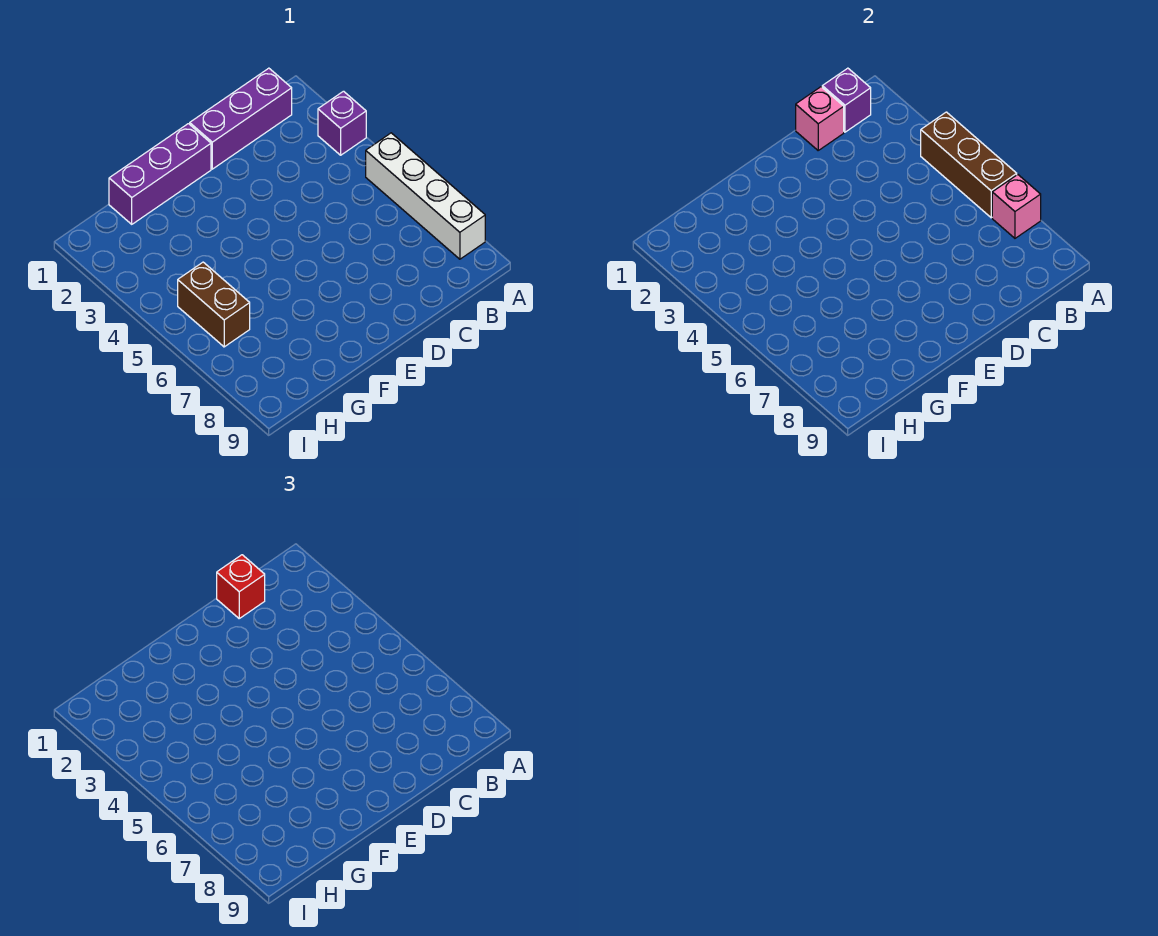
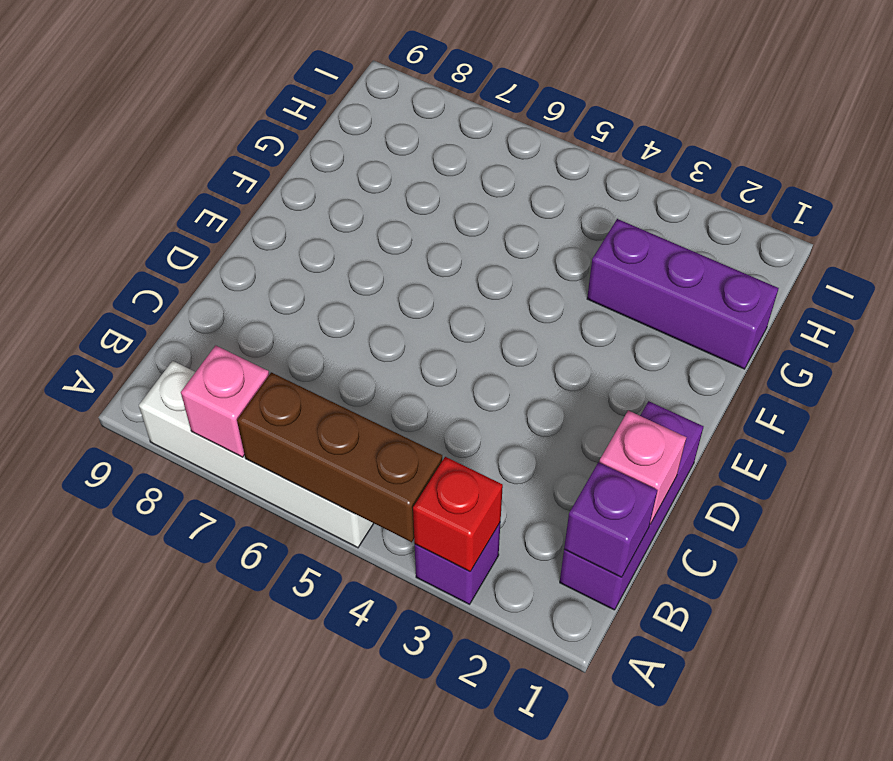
red 1x1 brick [217,555,265,618] -> red 1x1 brick moved to [413,457,503,572]
purple 1x3 brick [109,124,211,224] -> purple 1x3 brick turned to [587,219,779,369]
brown 1x2 brick [178,262,250,347] -> none

